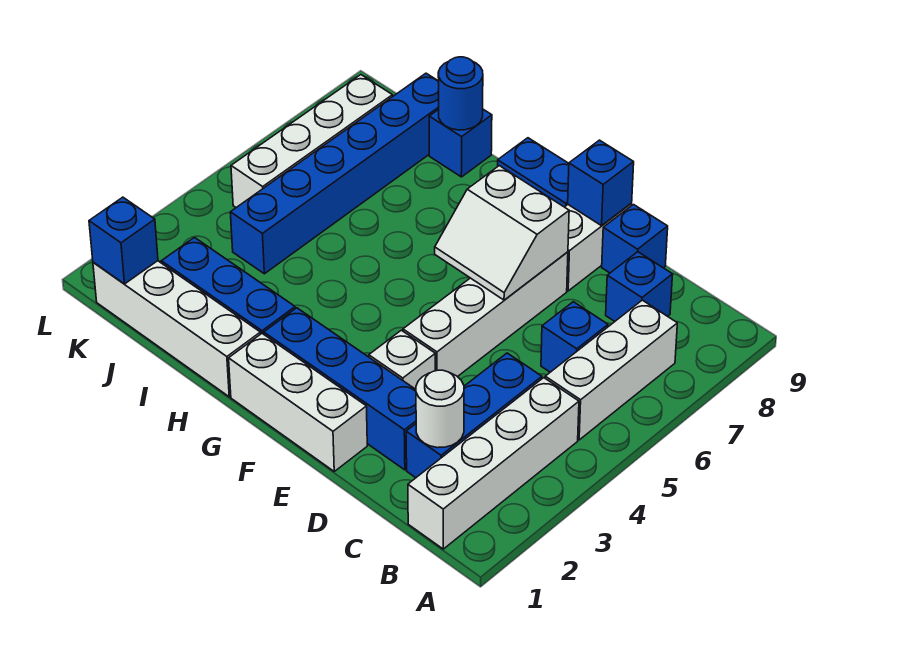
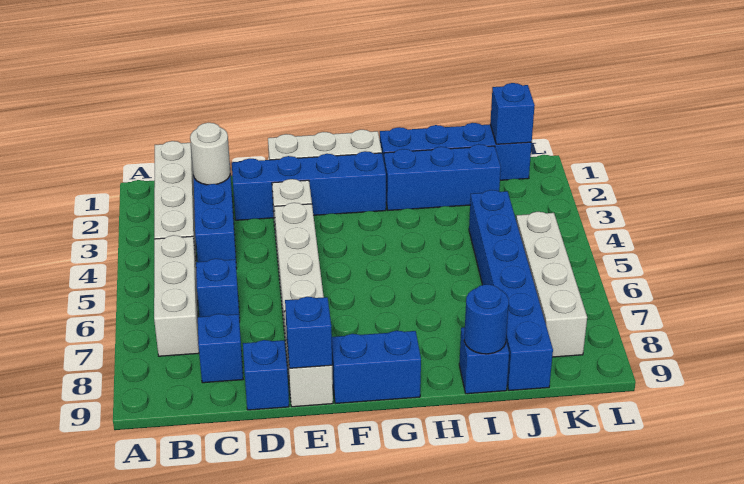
white 2x2 slope [435,166,569,300] -> none
white 1x4 brick [93,261,260,397] -> blue 1x4 brick [380,123,532,180]

